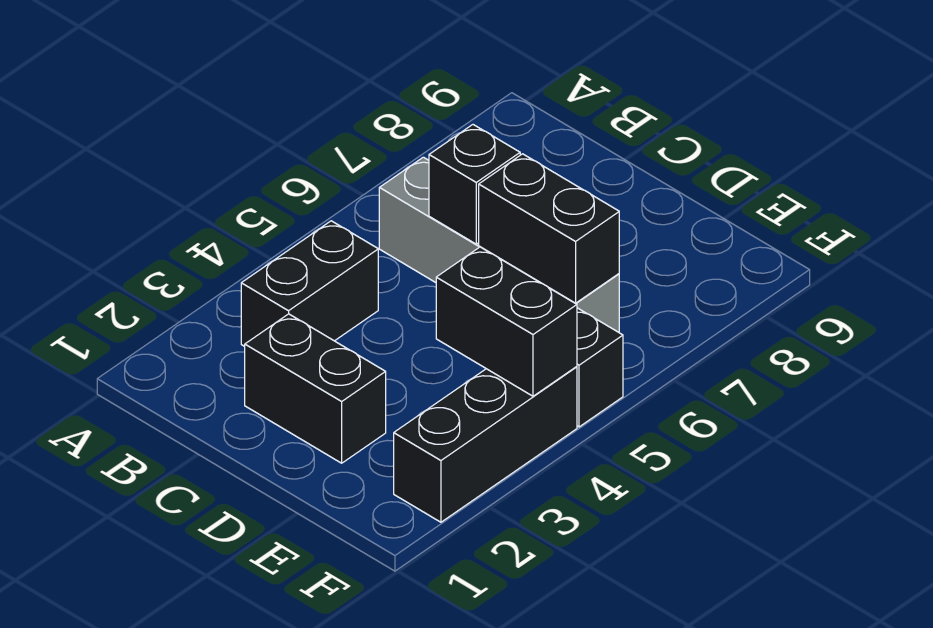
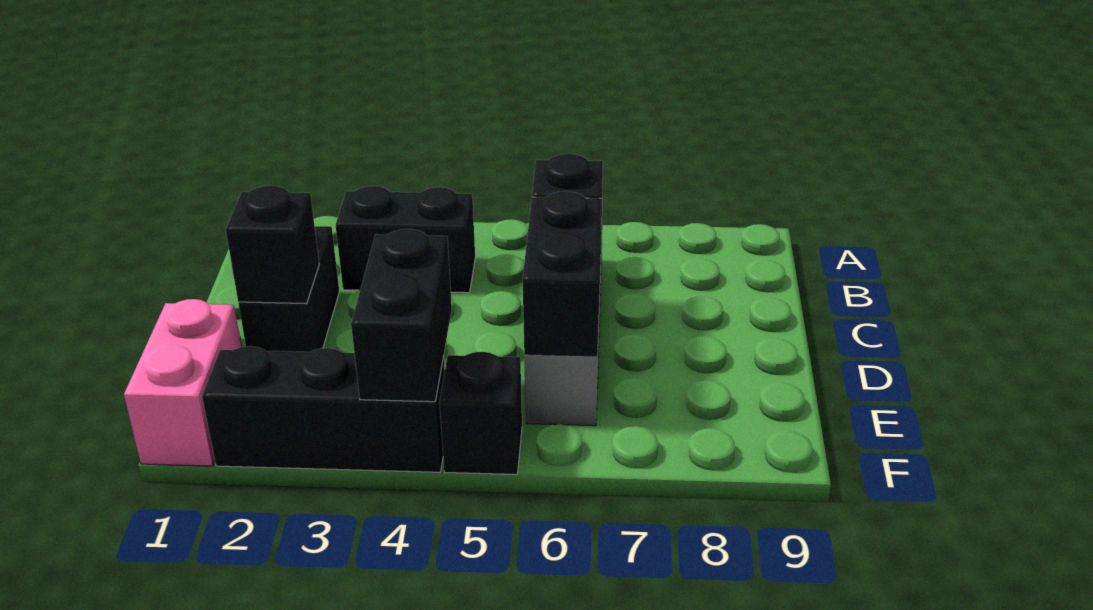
none -> black 1x1 brick [226,186,319,304]
none -> pink 1x2 brick [124,299,241,466]

